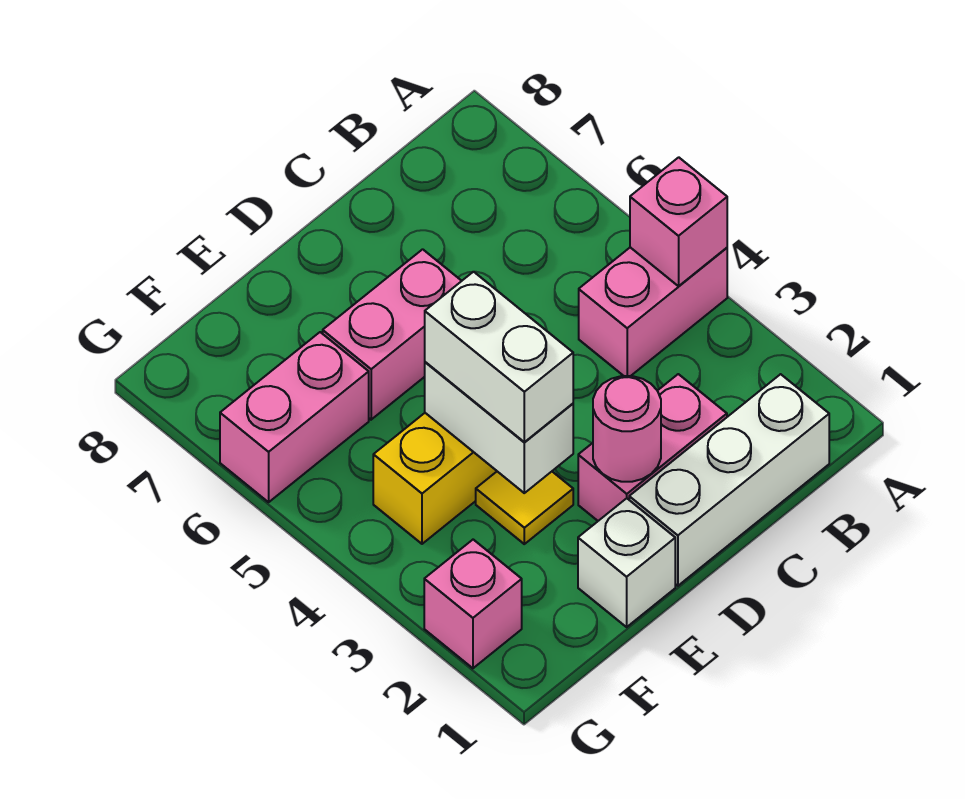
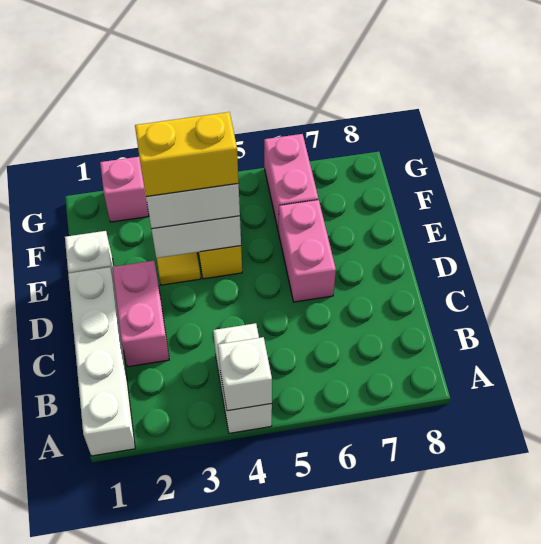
pink 1x2 brick [579,247,727,376] -> white 1x2 brick [213,323,272,433]
pink 1x1 brick [630,157,727,286] -> white 1x1 brick [218,337,272,411]
white 1x3 brick [629,374,829,586] -> white 1x4 brick [68,267,135,456]
pink 1x1 round brick [593,376,661,482] -> none
none -> yellow 1x2 brick [135,112,239,197]

